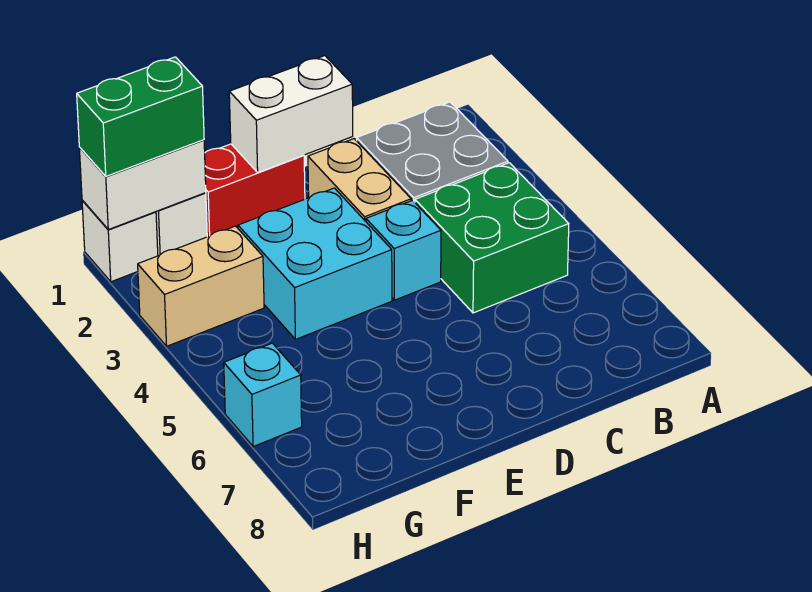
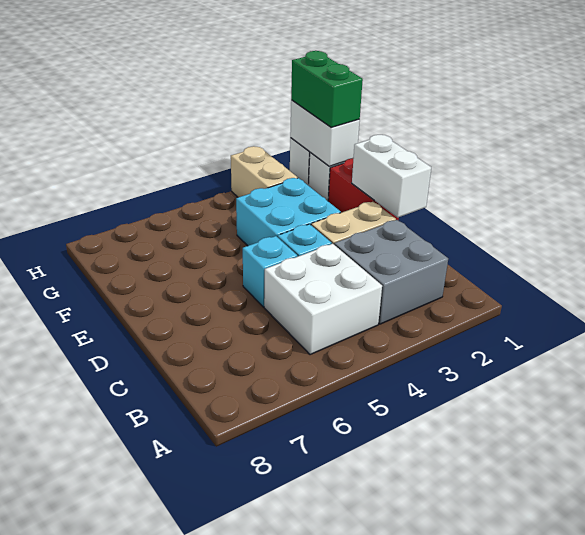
green 2x2 brick [415,163,569,313] -> white 2x2 brick [264,244,382,355]
cyan 1x1 brick [224,343,302,446] -> cyan 1x1 brick moved to [243,236,297,307]

